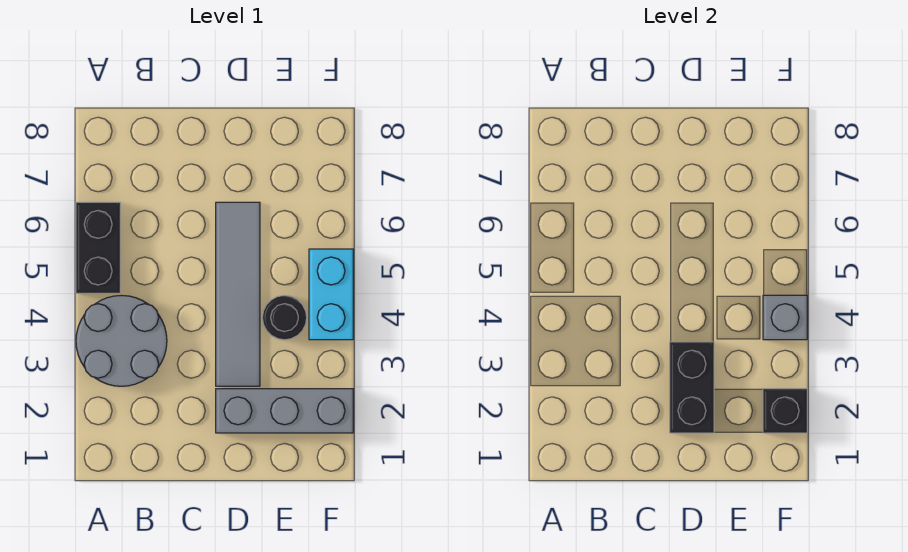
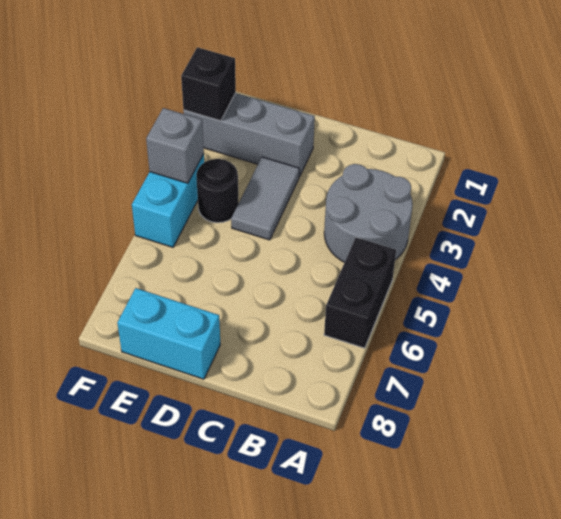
black 1x2 brick [670,342,714,433] -> none
grey 1x4 tile [216,202,260,386] -> grey 1x2 tile [231,157,299,240]
none -> cyan 1x2 brick [117,288,220,379]

